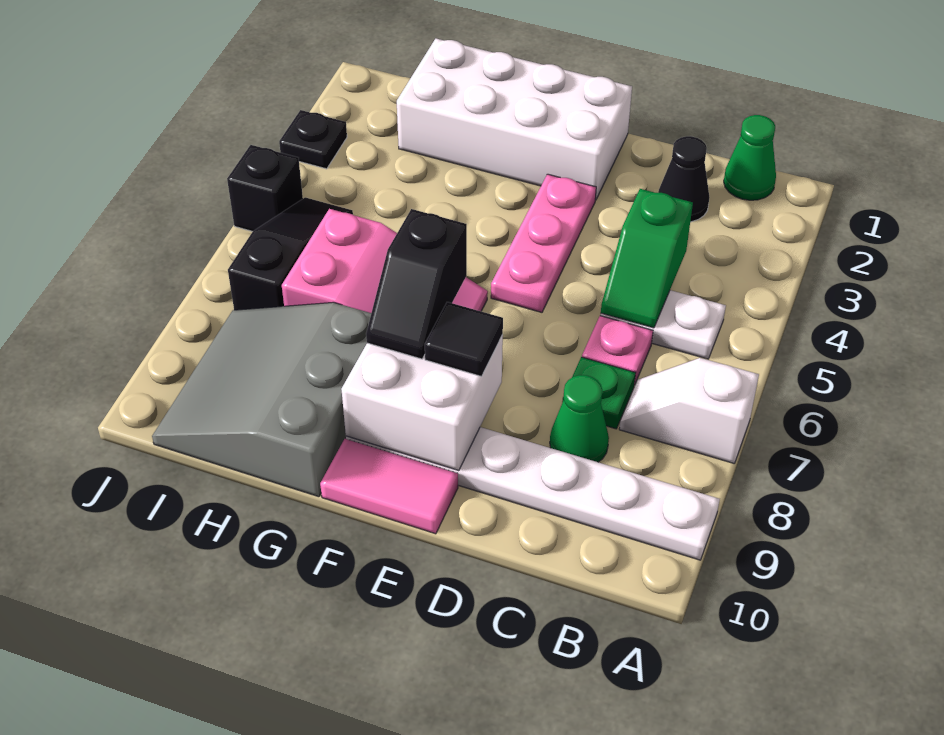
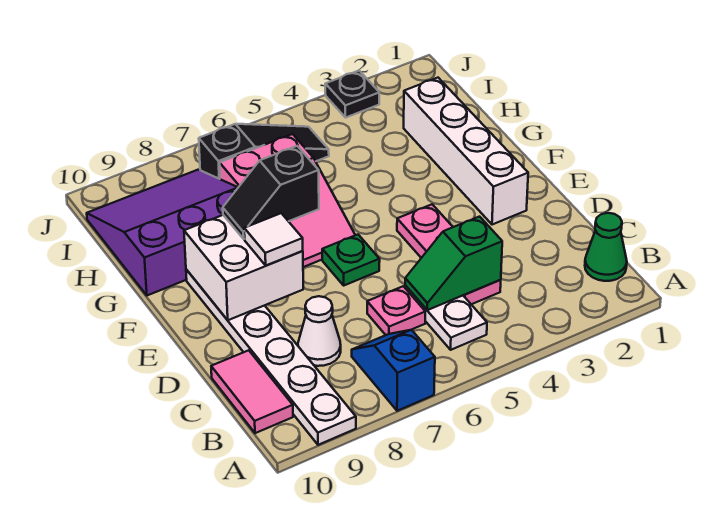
white 1x2 slope [619,358,759,463] -> blue 1x2 slope [352,330,435,411]
black 1x1 cone [658,136,710,222] -> none
green 1x1 plate [562,357,635,429] -> green 1x1 plate moved to [322,235,380,285]
green 1x1 cone [550,375,609,462] -> white 1x1 cone [298,296,341,366]
white 2x4 brick [397,39,632,200] -> white 1x4 brick [404,78,528,225]
pink 1x3 plate [491,174,596,312] -> pink 1x3 plate turned to [397,204,501,304]
black 1x1 tile [425,302,503,376] -> white 1x1 tile [244,213,303,266]
pink 1x2 tile [320,439,458,534] -> pink 1x2 tile moved to [211,350,293,433]
grey 3x3 slope [152,302,371,497] -> purple 3x3 slope [87,170,238,295]
black 1x1 brick [227,145,303,231] -> none

